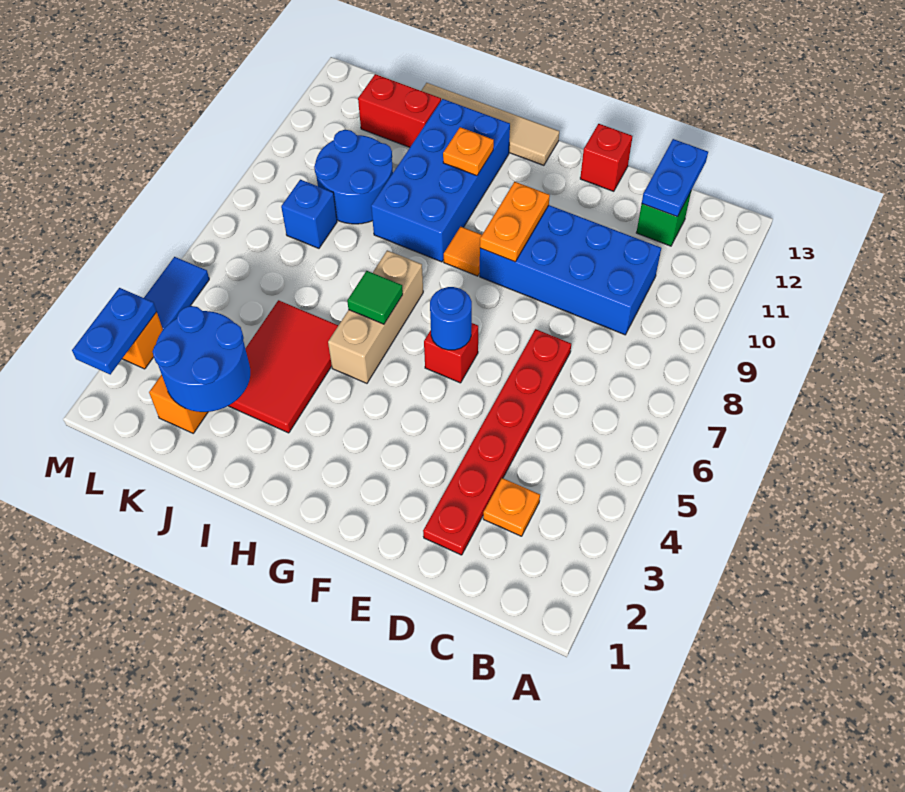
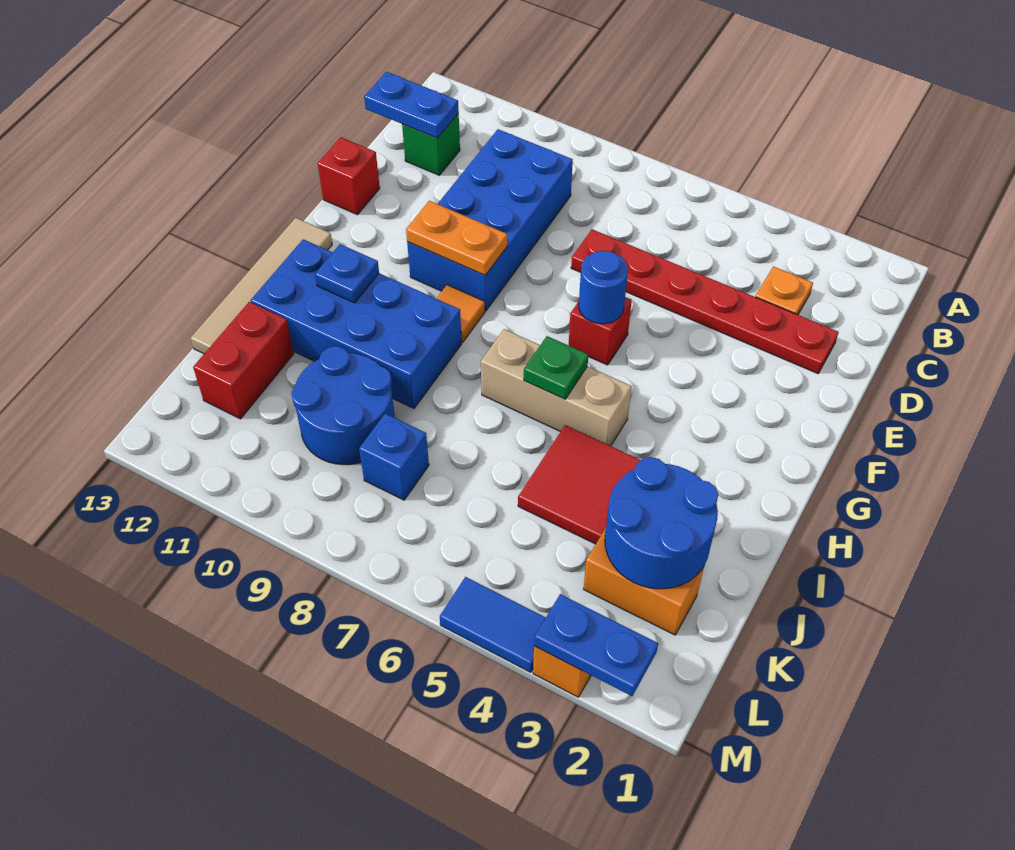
green 1x1 tile [347,271,403,324] -> green 1x1 plate [524,336,588,399]
orange 1x1 plate [443,127,494,176] -> blue 1x1 plate [315,244,379,303]

